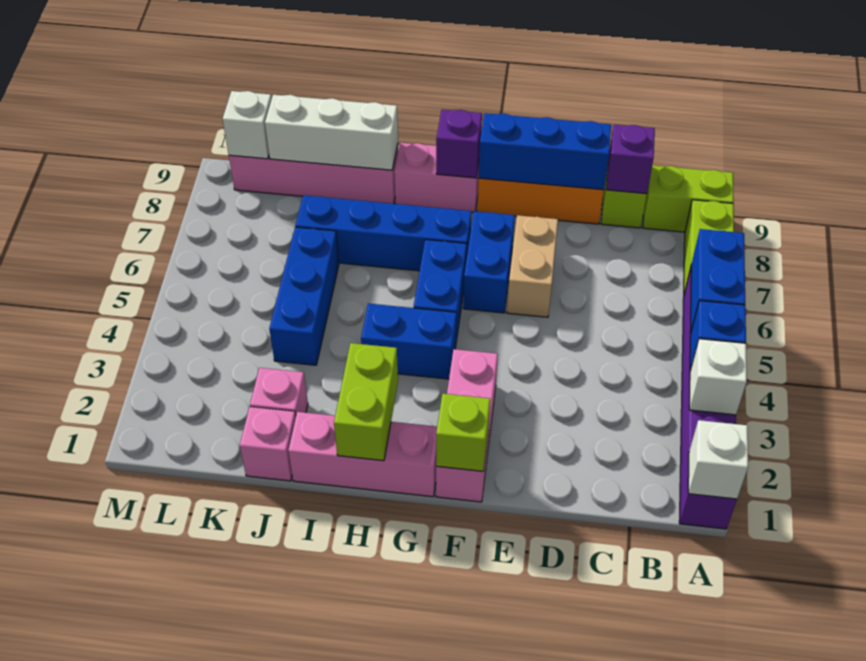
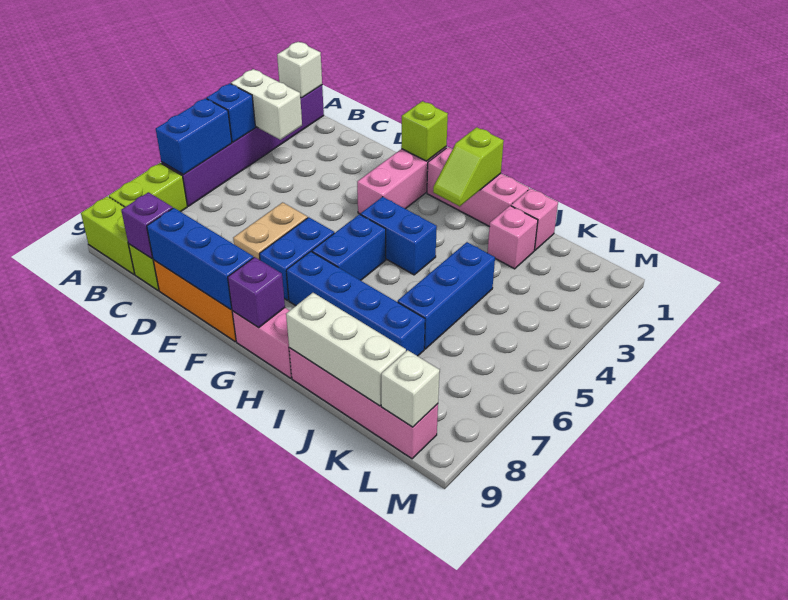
white 1x1 brick [689,339,747,415] -> white 1x2 brick [231,69,302,140]
lime 1x2 brick [334,343,398,461] -> lime 1x2 slope [433,127,504,206]

